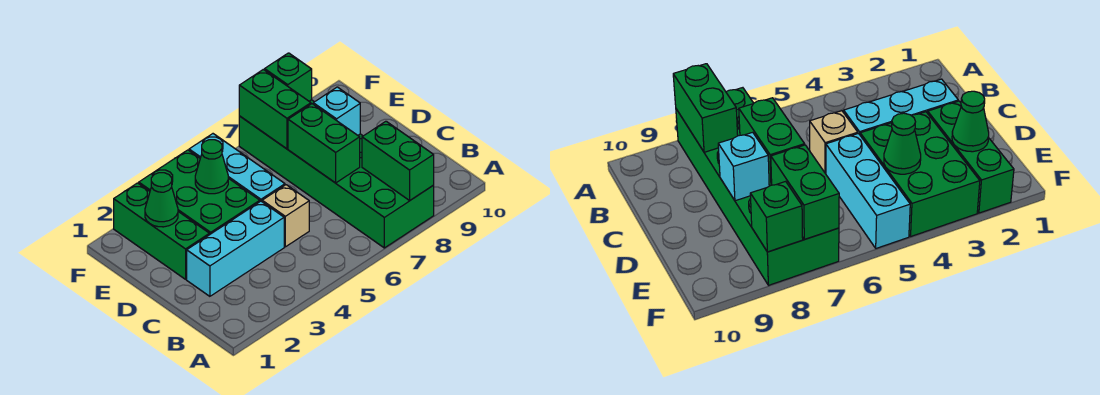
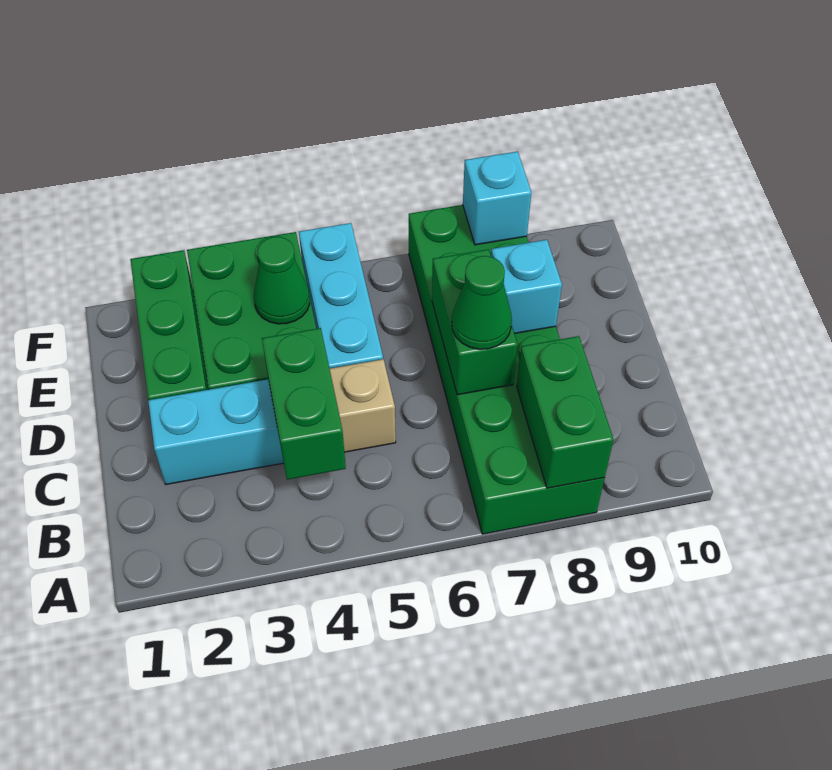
green 1x1 cone [145,173,178,227] -> green 1x1 cone moved to [452,256,512,349]
green 1x2 brick [239,69,311,149] -> green 1x2 brick moved to [262,328,346,480]
green 1x1 brick [265,53,312,101] -> cyan 1x1 brick [463,152,531,245]

